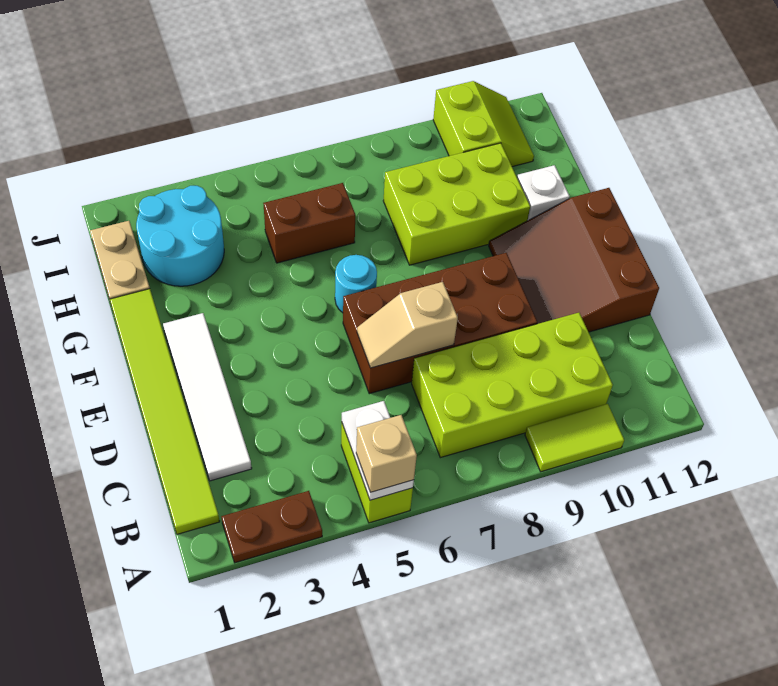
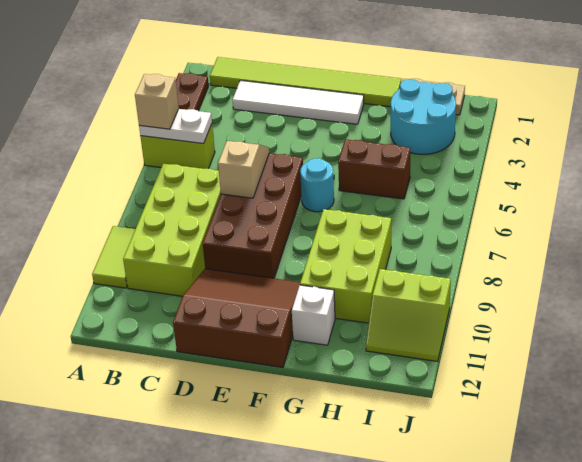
brown 1x2 brick [263,183,355,263] -> brown 1x2 brick turned to [338,139,410,199]

